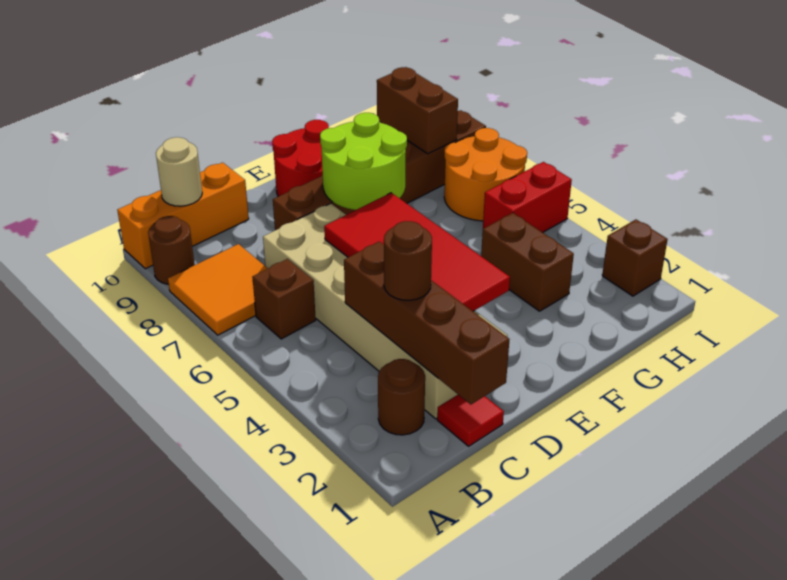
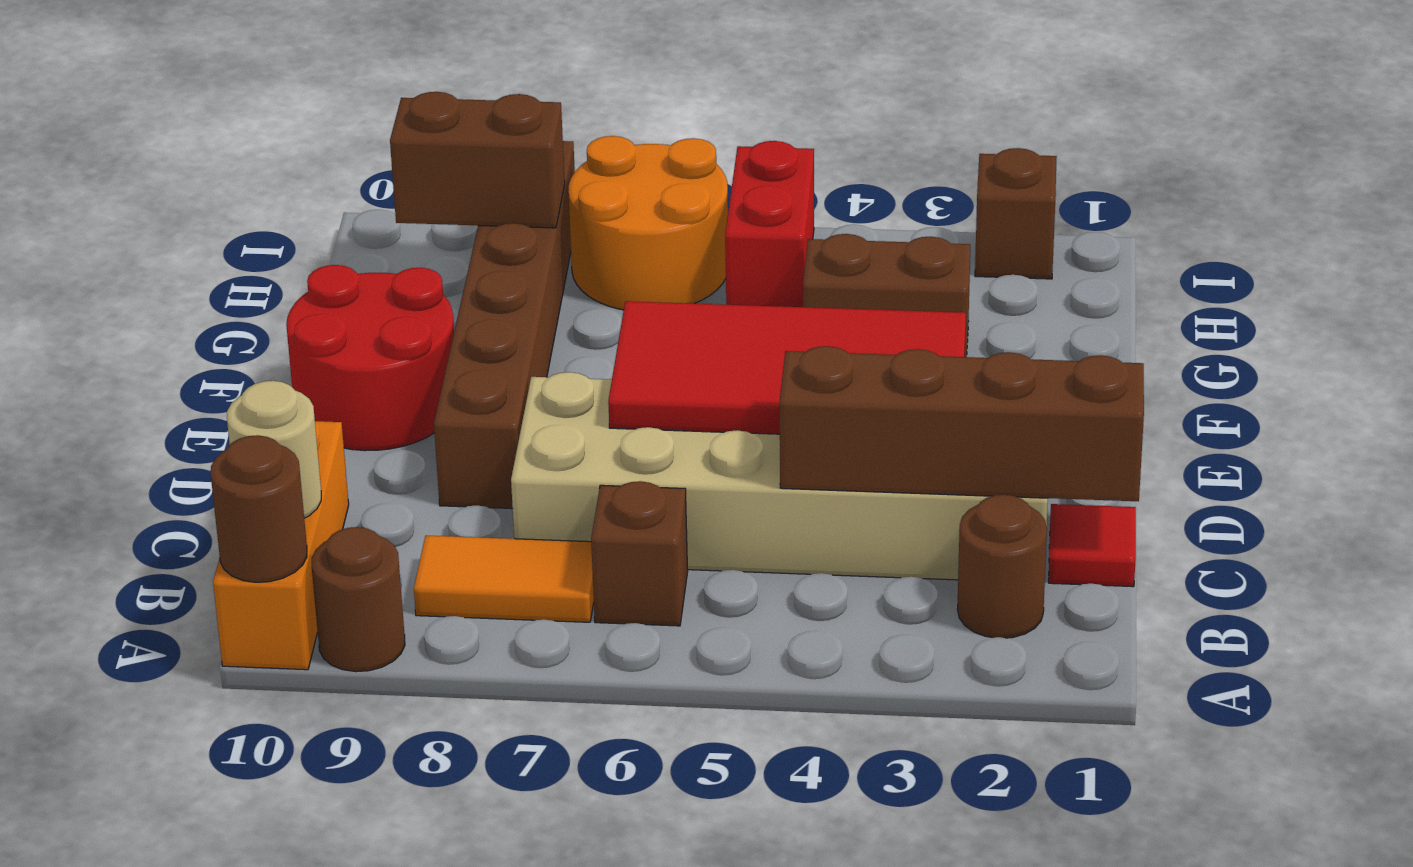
orange 2x2 tile [168,244,268,335] -> orange 1x2 tile [414,535,594,622]
brown 1x1 round brick [384,221,432,300] -> brown 1x1 round brick moved to [211,435,307,582]
lime 2x2 round brick [320,113,407,210] -> none

